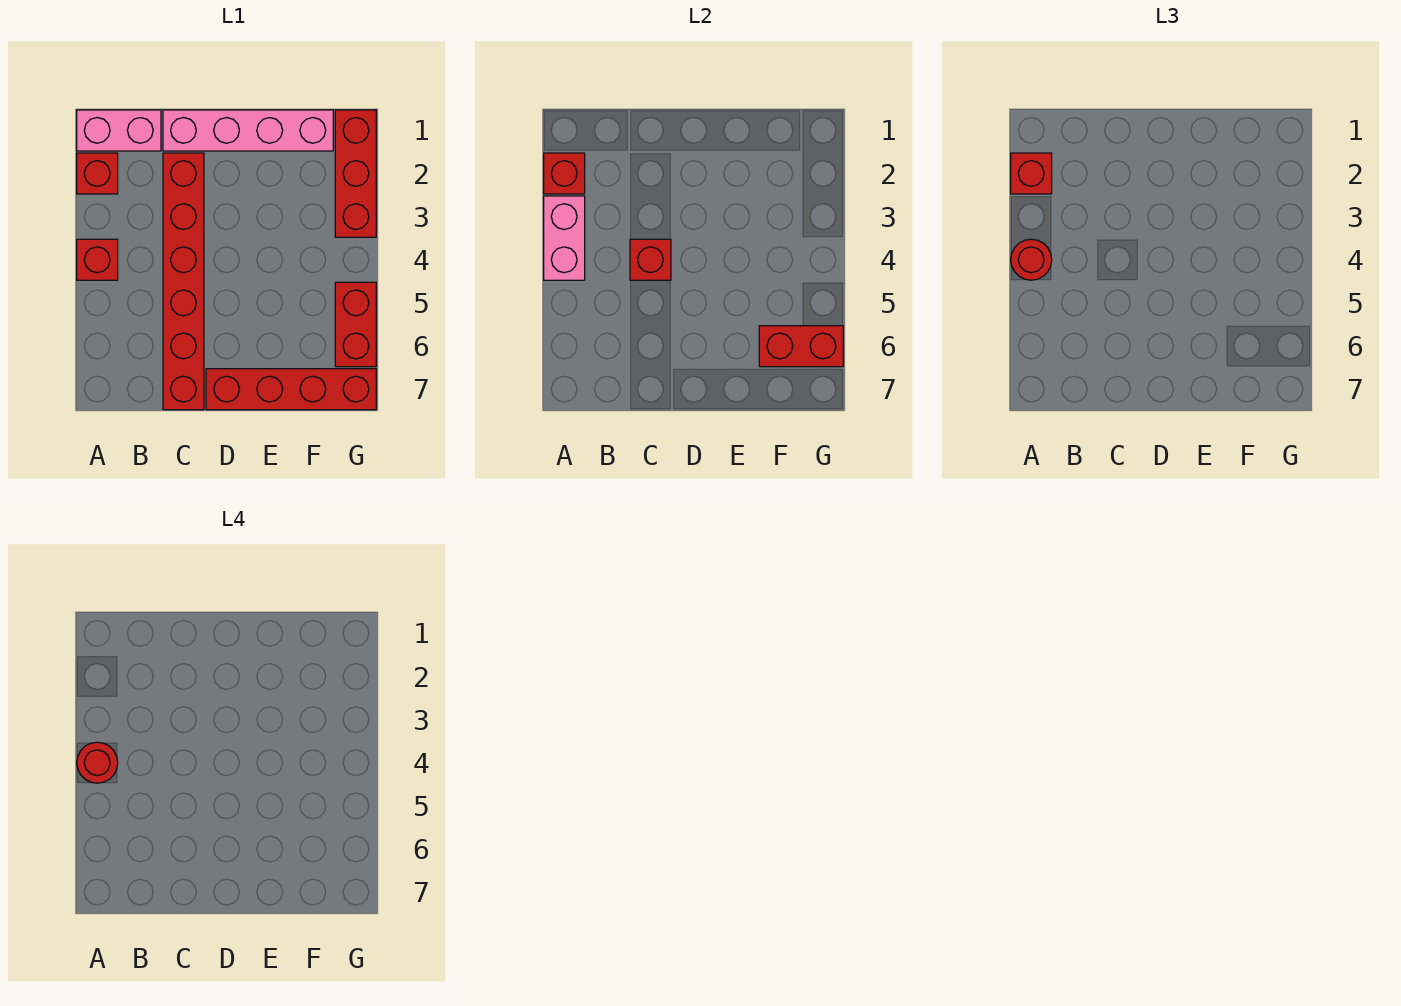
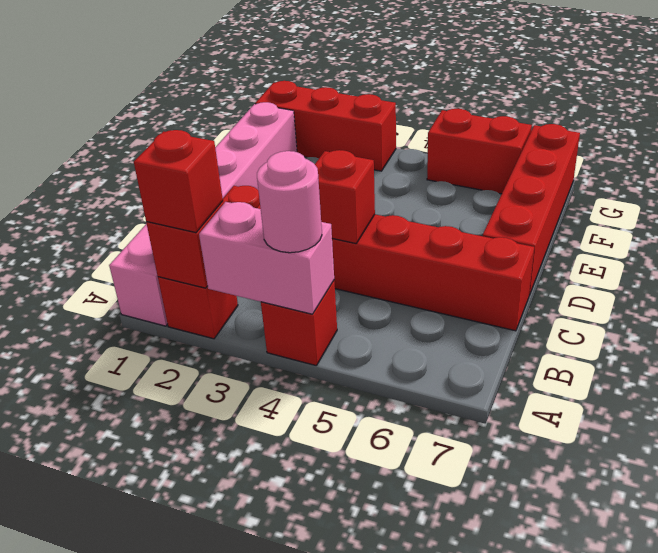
red 1x1 round brick [1011,239,1052,280] -> pink 1x1 round brick [257,151,322,253]
red 1x1 round brick [77,742,118,783] -> none
red 1x2 brick [759,326,843,367] -> none

